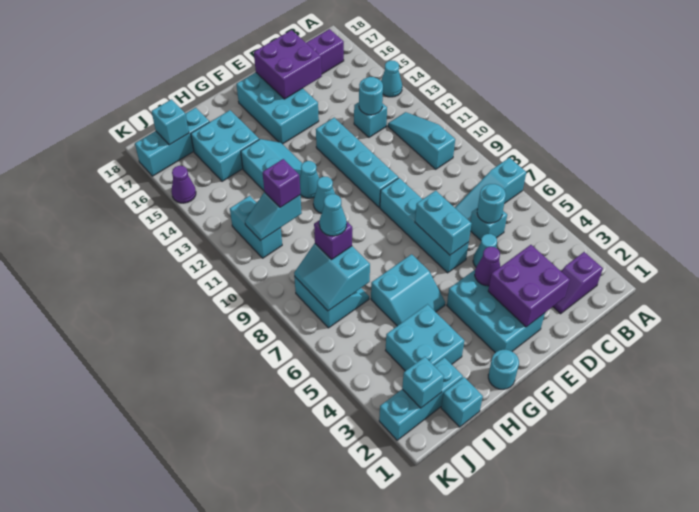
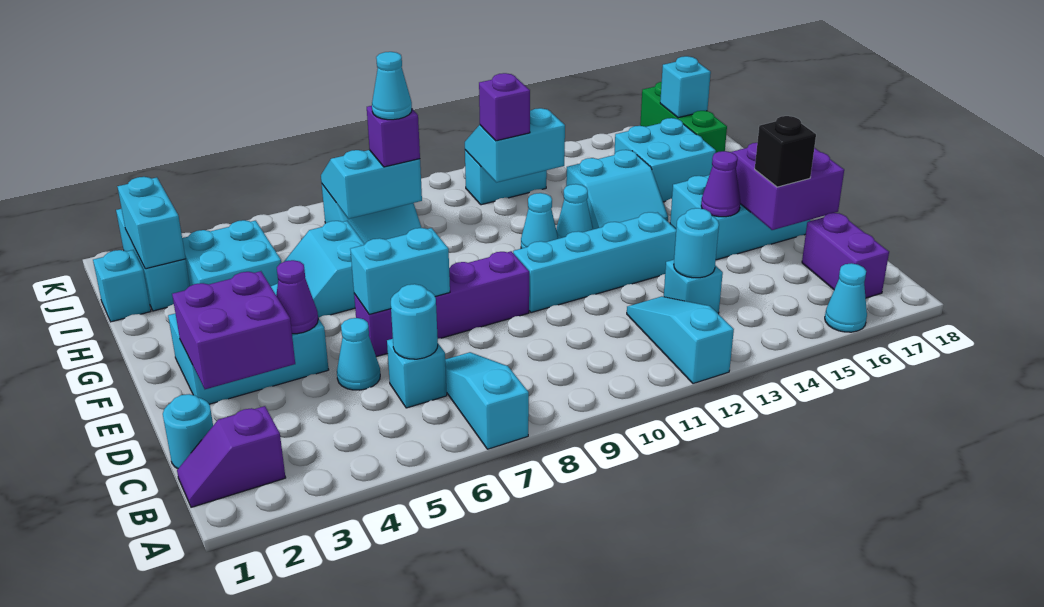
cyan 1x1 cone [381,60,402,97] -> cyan 1x1 cone moved to [825,263,867,332]
purple 1x2 slope [553,252,603,314] -> purple 1x2 slope turned to [177,406,286,507]
cyan 1x3 slope [388,112,455,169] -> cyan 1x3 slope turned to [627,296,734,384]
none -> black 1x1 brick [755,116,816,187]
cyan 1x4 brick [380,178,469,273] -> purple 1x4 brick [354,251,529,357]
cyan 1x1 round brick [488,350,519,389] -> cyan 1x1 round brick moved to [163,394,213,469]
cyan 1x2 slope [245,192,302,241] -> cyan 2x2 slope [465,108,565,182]
cyan 1x3 brick [135,108,209,176] -> green 1x3 brick [640,82,727,153]
cyan 1x1 brick [402,357,444,408] -> cyan 1x2 brick [117,177,185,269]
purple 1x1 cone [171,166,196,203] -> purple 1x1 cone moved to [701,151,740,217]

